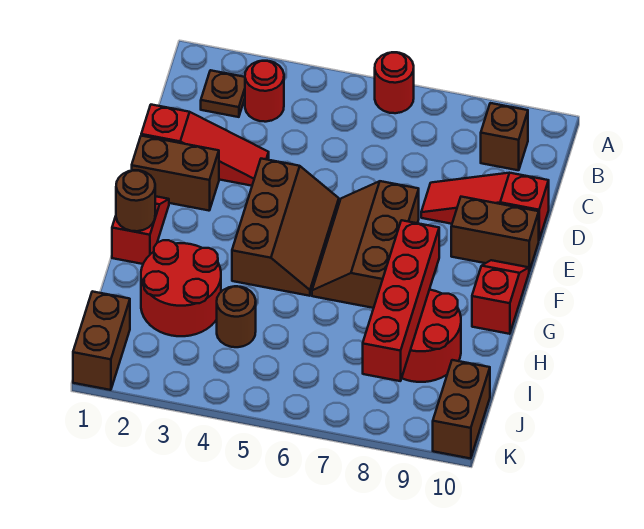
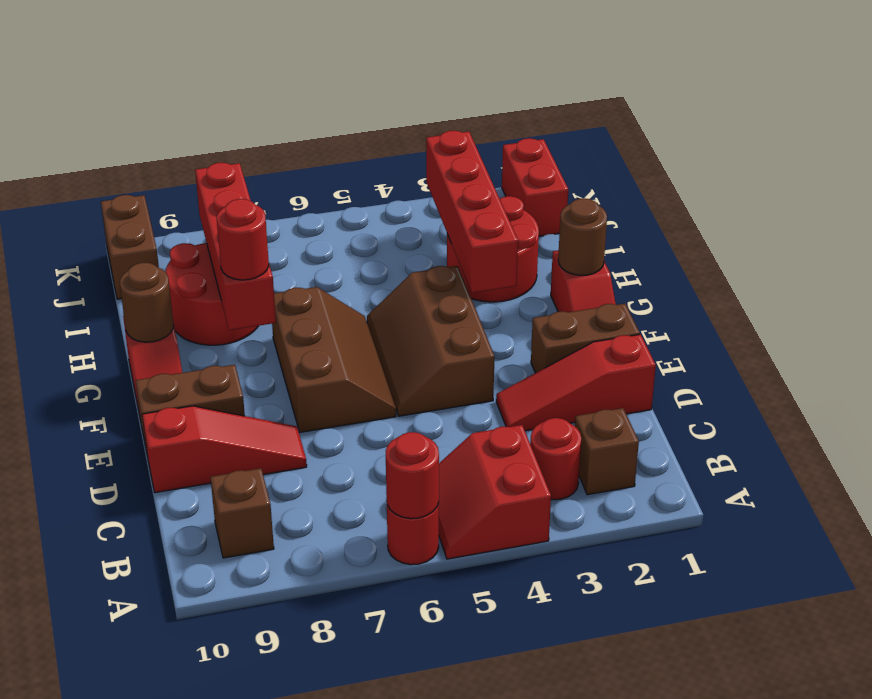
none -> red 2x2 slope [439,425,551,559]
none -> red 1x1 round brick [386,432,439,519]
brown 1x1 plate [201,70,245,117] -> brown 1x1 brick [575,408,639,495]
none -> red 1x4 brick [426,131,518,293]
none -> red 1x1 round brick [217,199,269,280]
brown 1x1 round brick [217,286,256,347] -> brown 1x1 round brick moved to [120,263,173,342]
brown 1x2 brick [73,291,130,390] -> red 1x2 brick [502,138,568,236]

